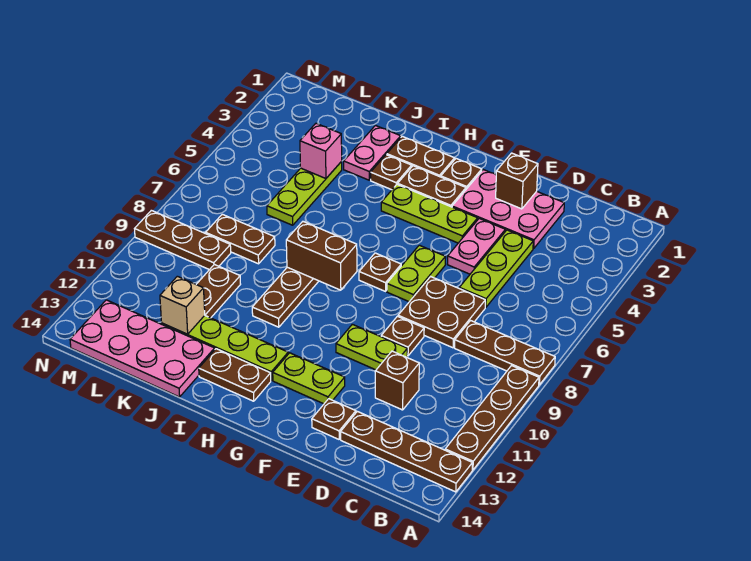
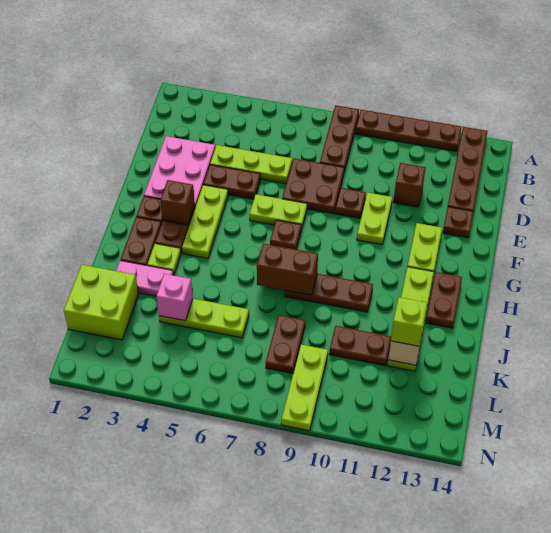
brown 1x1 brick [496,153,538,209] -> brown 1x1 brick moved to [160,180,195,225]
pink 1x2 plate [447,219,505,274] -> brown 1x2 plate [203,165,261,199]
brown 1x2 brick [286,222,357,290] -> brown 1x2 brick turned to [257,244,318,295]
brown 1x1 plate [371,155,412,190] -> lime 1x1 plate [147,244,181,275]
pink 2x4 plate [70,300,215,397] -> none
none -> lime 2x2 brick [64,265,139,340]
none -> lime 1x1 brick [391,297,427,346]
brown 1x3 plate [135,210,231,270] -> lime 1x3 plate [281,345,328,431]

